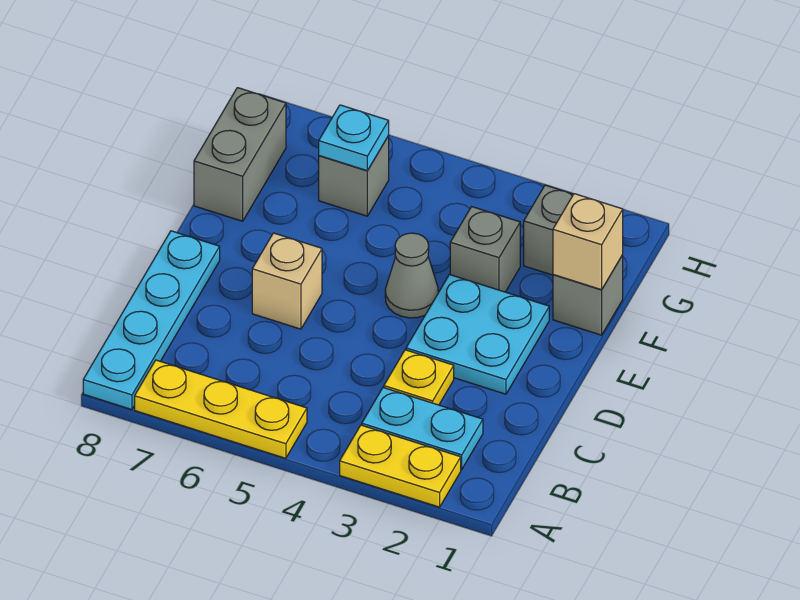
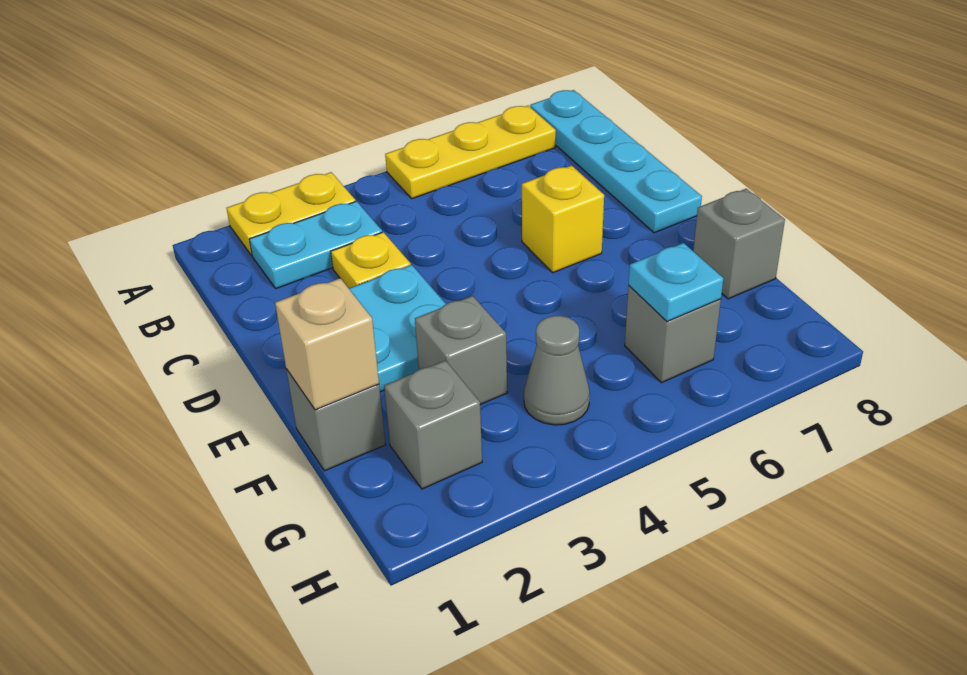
tan 1x1 brick [252,233,322,329] -> yellow 1x1 brick [522,166,604,273]
grey 1x1 cone [385,233,438,318] -> grey 1x1 cone moved to [524,316,590,425]
grey 1x2 brick [194,88,286,221] -> grey 1x1 brick [693,189,785,299]

